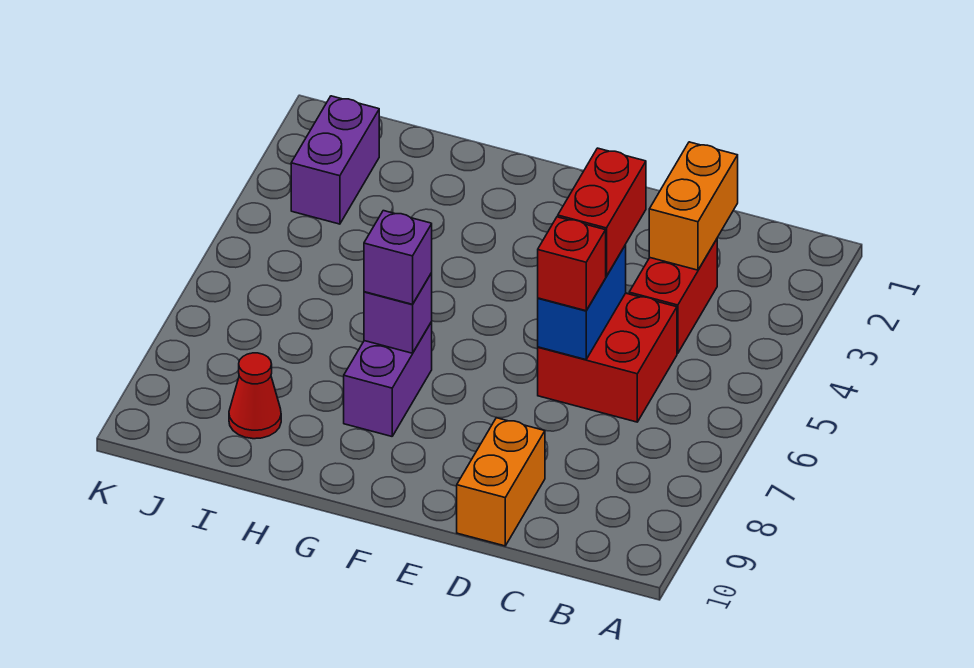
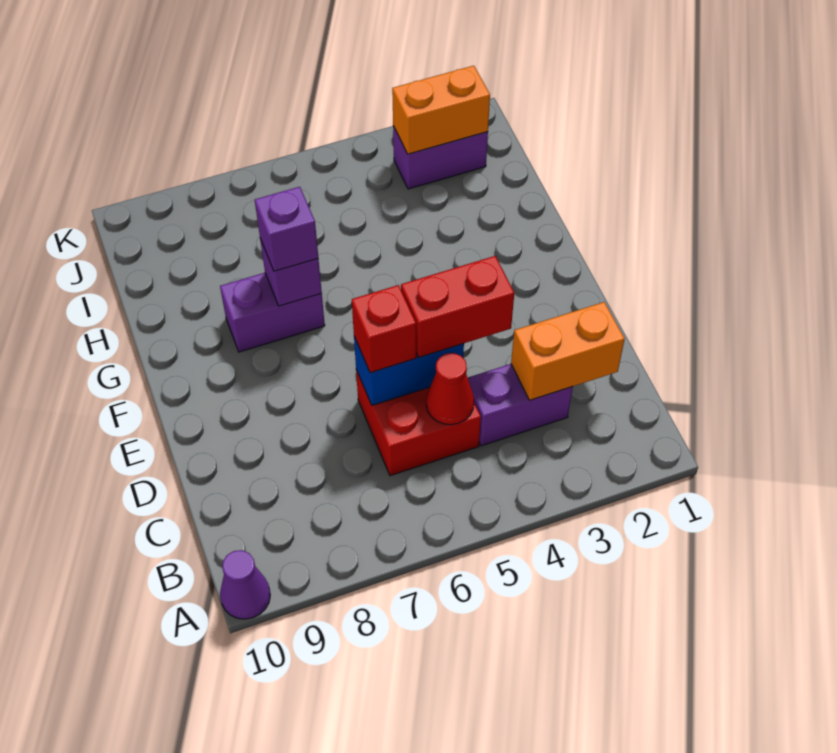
none -> purple 1x1 cone [220,550,270,619]
red 1x2 brick [629,239,717,353] -> purple 1x2 brick [468,364,573,446]
orange 1x2 brick [457,418,545,546] -> orange 1x2 brick moved to [392,66,490,154]
red 1x1 cone [229,353,281,439] -> red 1x1 cone moved to [426,353,474,425]

